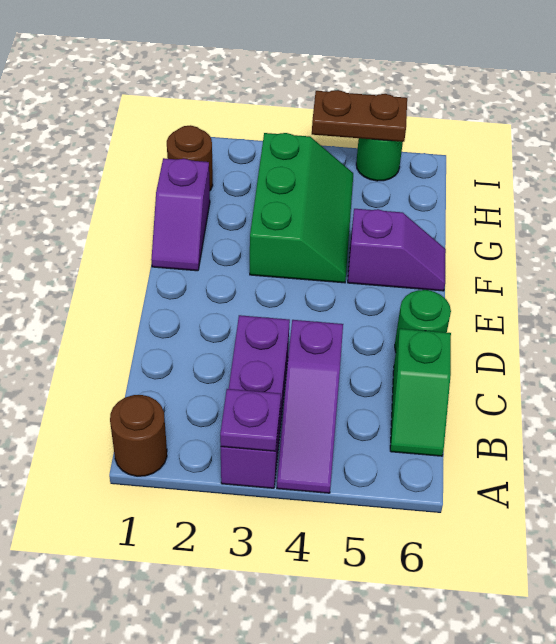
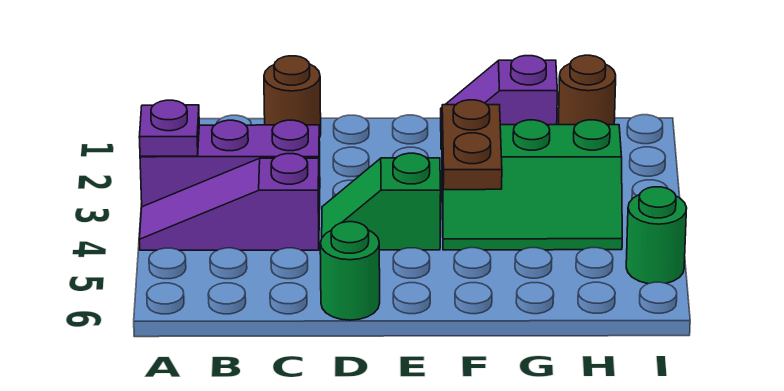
brown 1x1 round brick [110,395,167,476] -> brown 1x1 round brick moved to [264,56,321,138]
green 1x2 slope [390,329,451,456] -> green 1x2 slope moved to [322,153,441,250]
purple 1x2 slope [348,209,446,291] -> none
brown 1x2 plate [312,90,407,142] -> brown 1x2 plate moved to [442,100,502,190]

